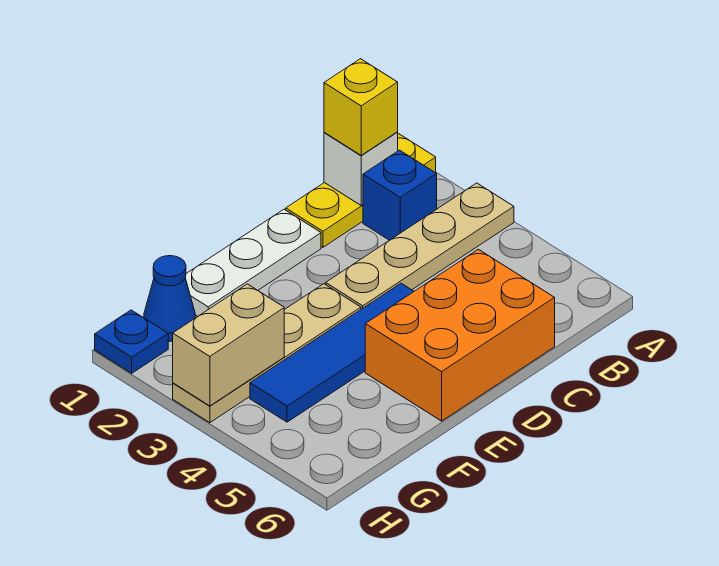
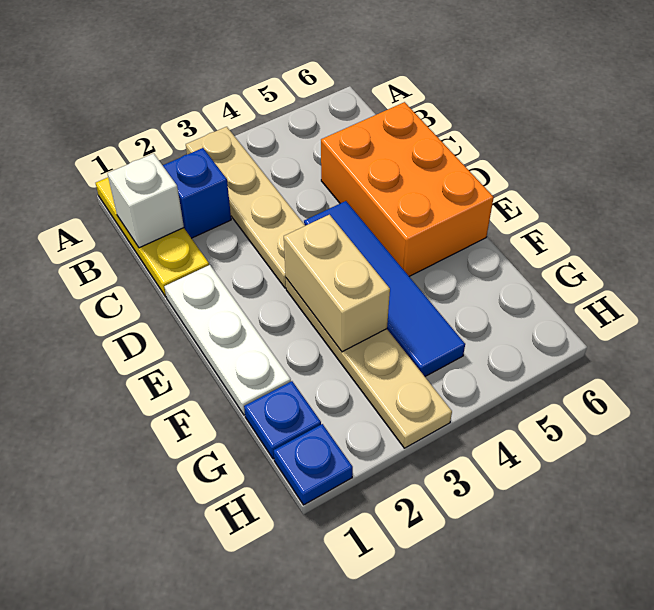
yellow 1x1 brick [324,59,398,155] -> none
blue 1x1 cone [144,256,195,341] -> blue 1x1 plate [244,381,321,459]
tan 1x2 brick [173,284,284,406] -> tan 1x2 brick moved to [284,215,390,352]

